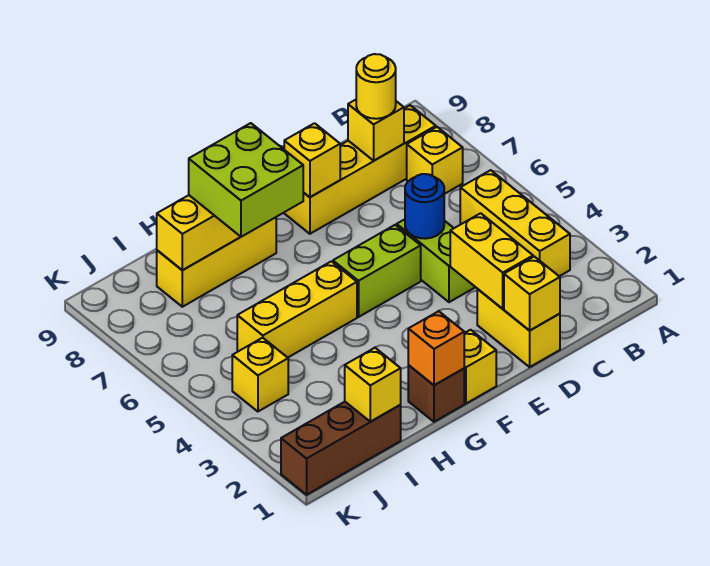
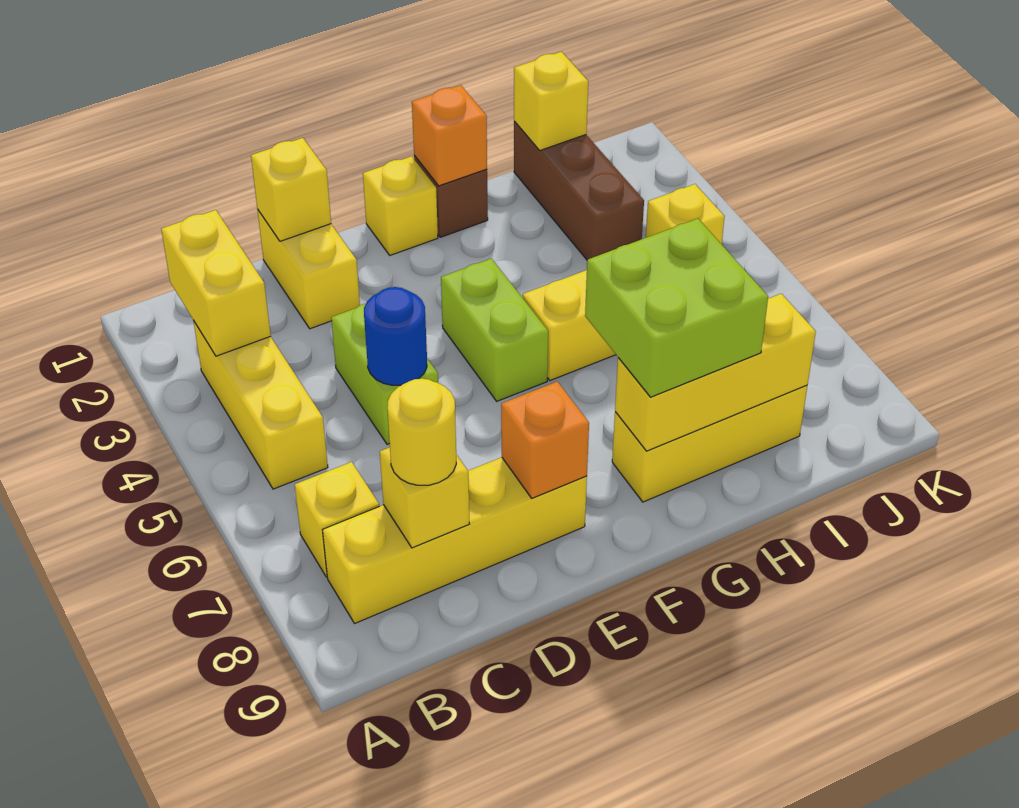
yellow 1x2 brick [450,213,533,309] -> yellow 1x2 brick moved to [161,210,271,356]
lime 1x2 brick [333,225,421,317] -> lime 1x2 brick turned to [441,259,548,401]
yellow 1x1 brick [284,123,340,197] -> orange 1x1 brick [501,382,589,498]
brown 1x3 brick [281,402,401,495] -> brown 1x3 brick turned to [514,121,644,260]

